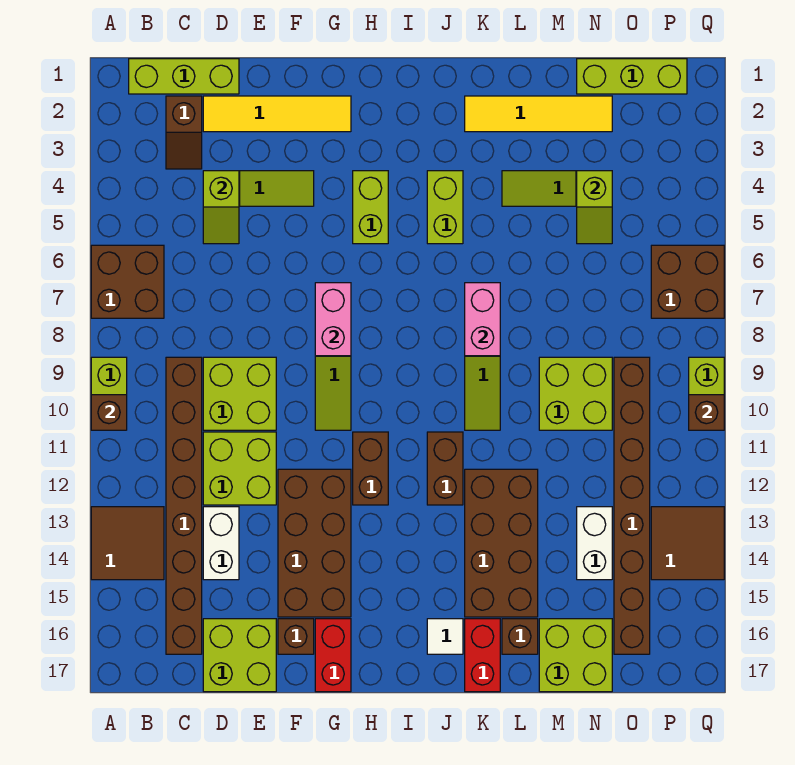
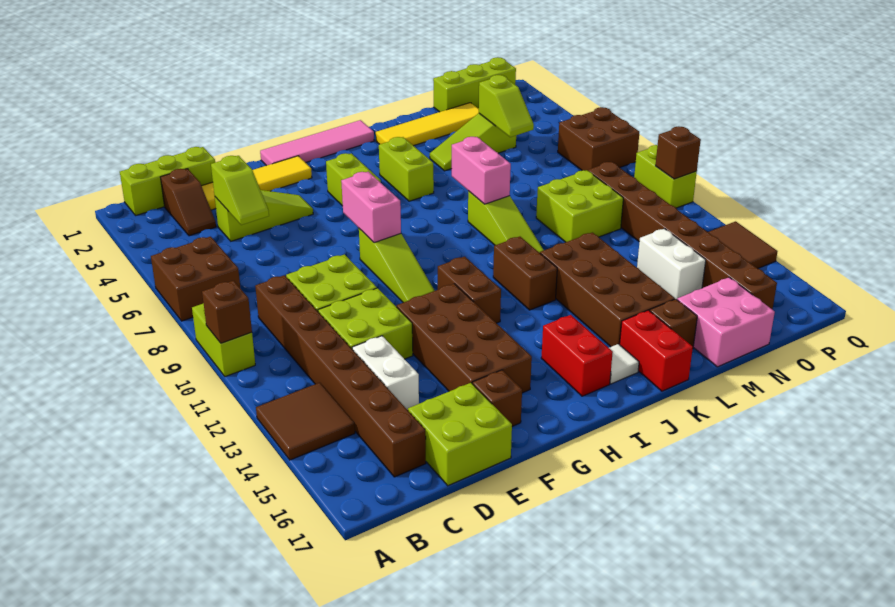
none -> pink 1x4 tile [260,120,374,166]
red 1x2 brick [315,619,351,692] -> red 1x2 brick moved to [541,315,613,396]
lime 2x2 brick [539,619,612,692] -> pink 2x2 brick [677,277,775,367]

